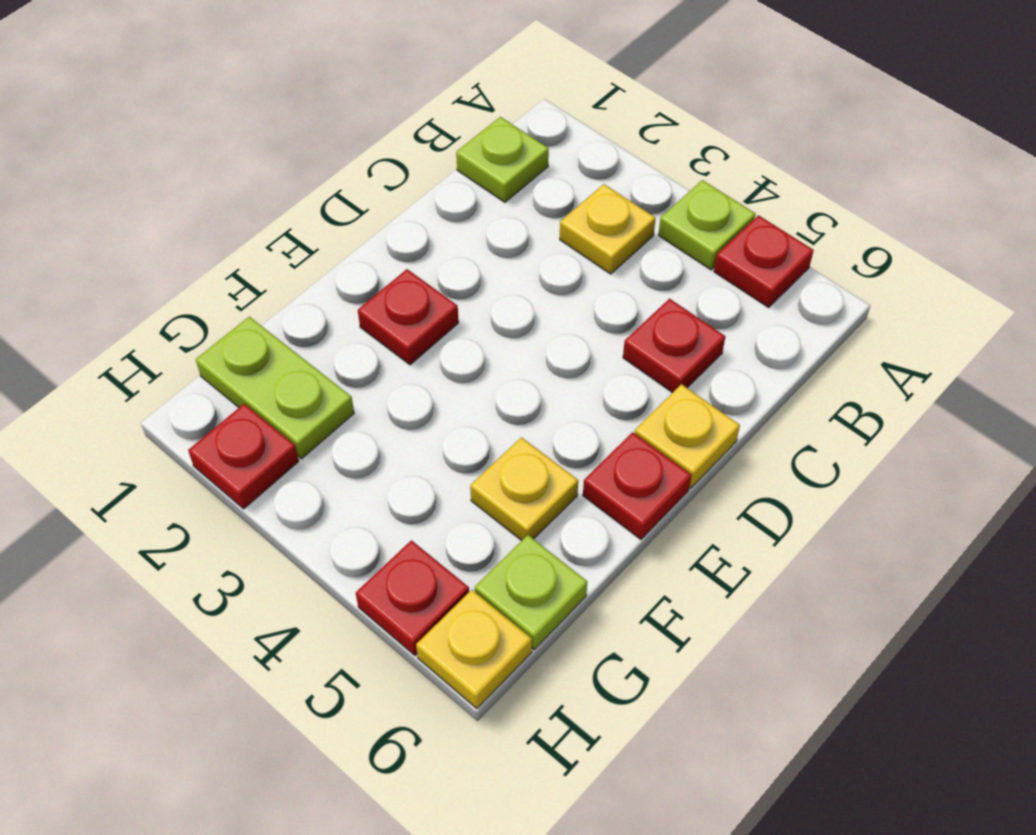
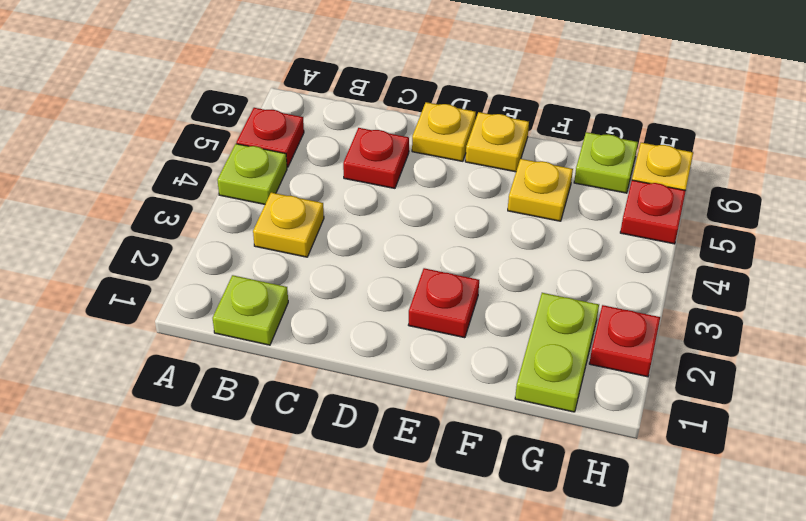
red 1x1 plate [583,432,691,539] -> yellow 1x1 plate [465,112,529,172]

